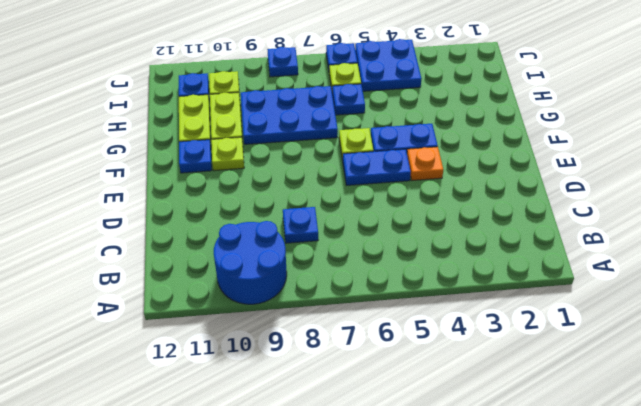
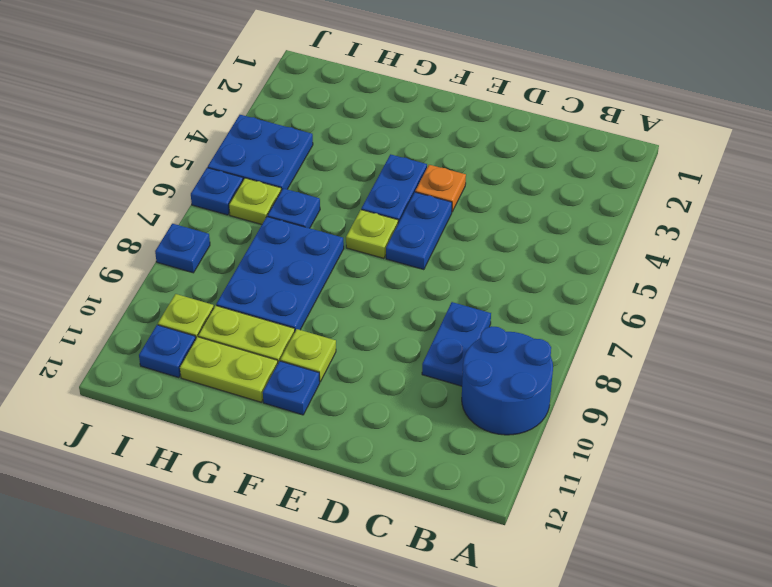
blue 1x1 plate [283,207,318,243] -> blue 1x2 plate [422,302,491,386]

